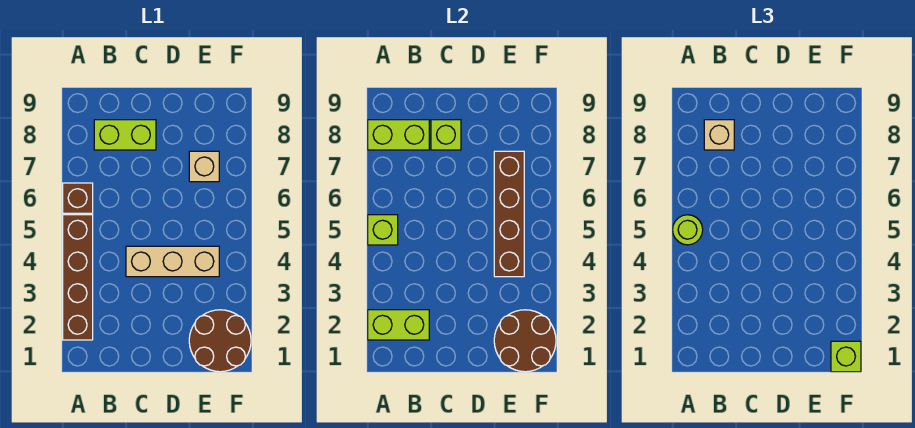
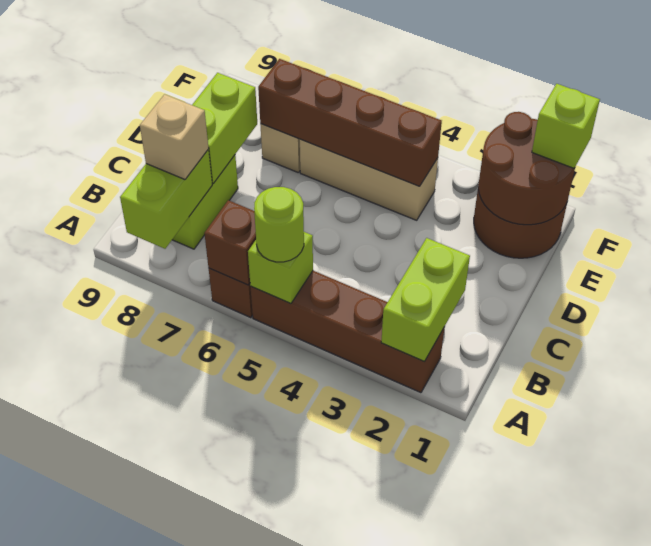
none -> brown 1x1 brick [204,200,256,285]
tan 1x3 brick [126,246,219,277] -> tan 1x3 brick turned to [300,139,438,220]
lime 1x1 brick [431,120,461,150] -> lime 1x2 brick [192,73,257,183]

